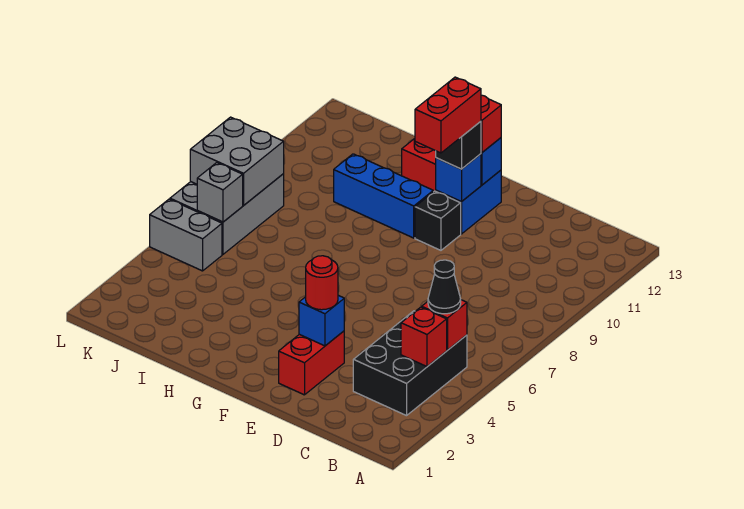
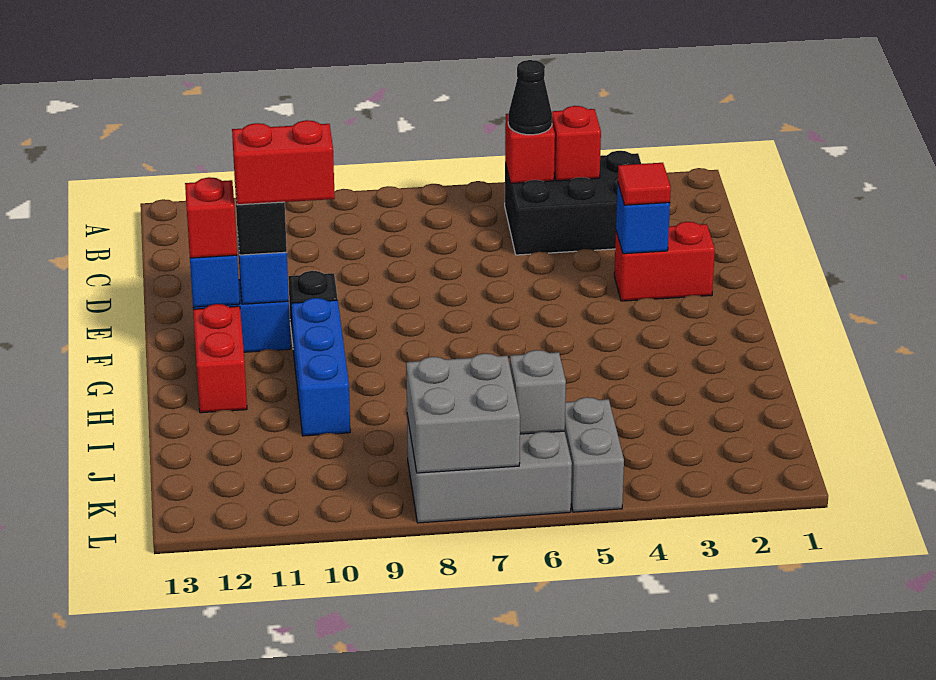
red 1x1 round brick [306,256,338,310] -> red 1x1 tile [618,163,671,205]

